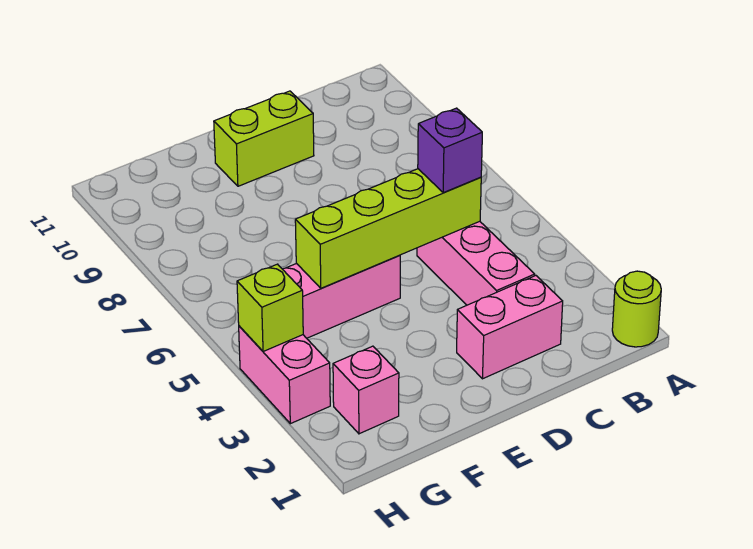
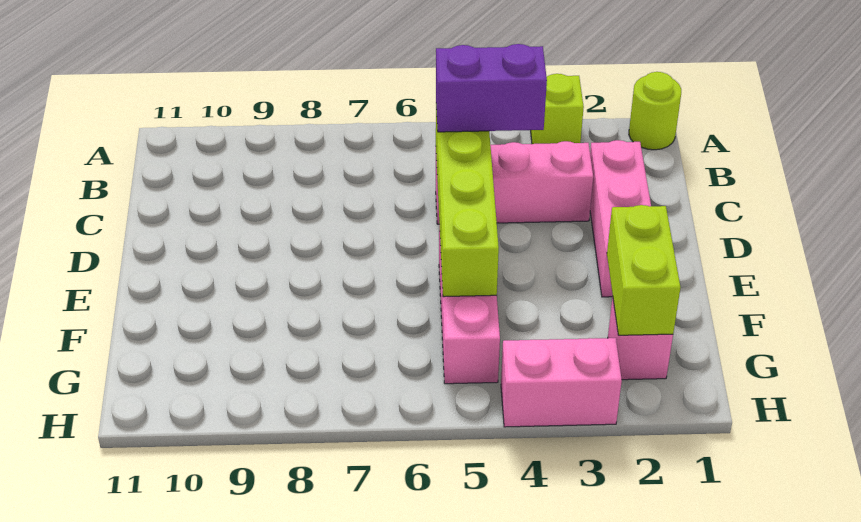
pink 1x2 brick [457,276,563,379] -> pink 1x3 brick [590,140,651,297]
purple 1x1 brick [418,108,482,193] -> purple 1x2 brick [436,44,547,132]
lime 1x2 brick [214,91,314,186] -> lime 1x2 brick moved to [607,205,681,335]
lime 1x1 brick [237,264,303,351] -> lime 1x1 brick moved to [531,74,584,144]

